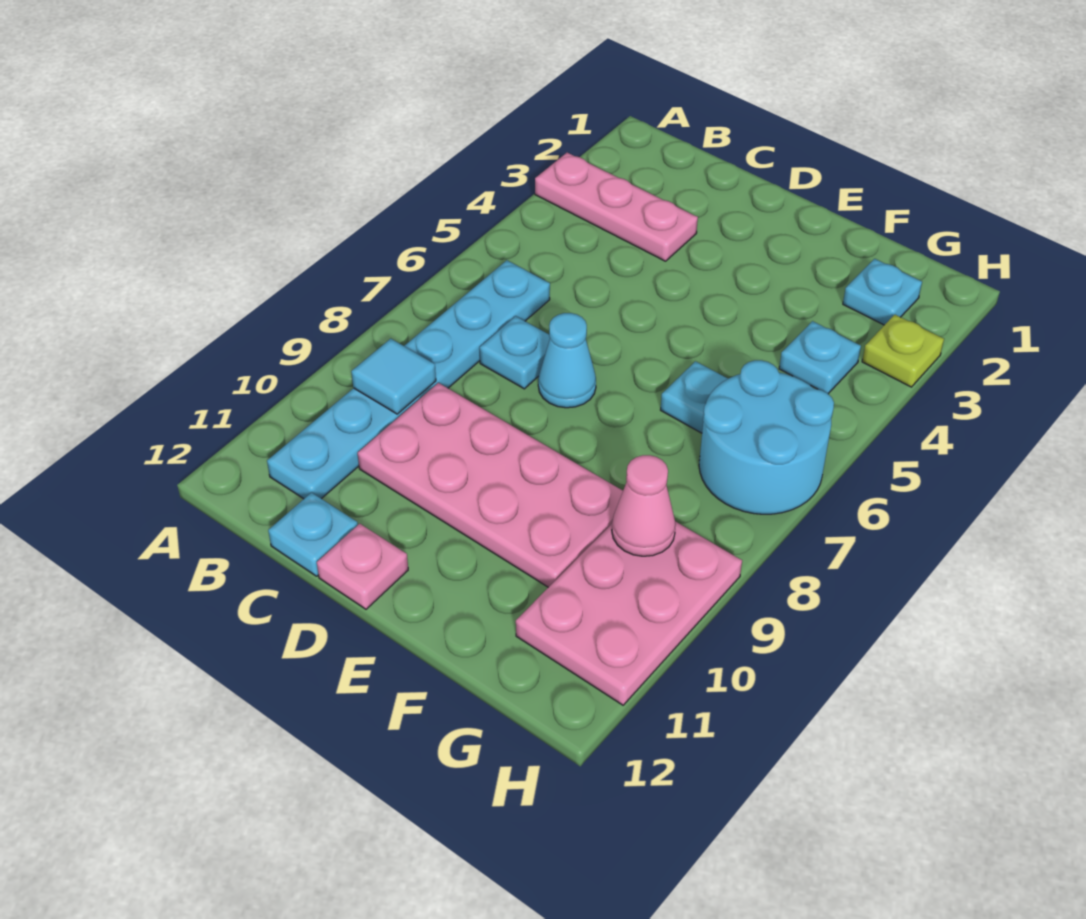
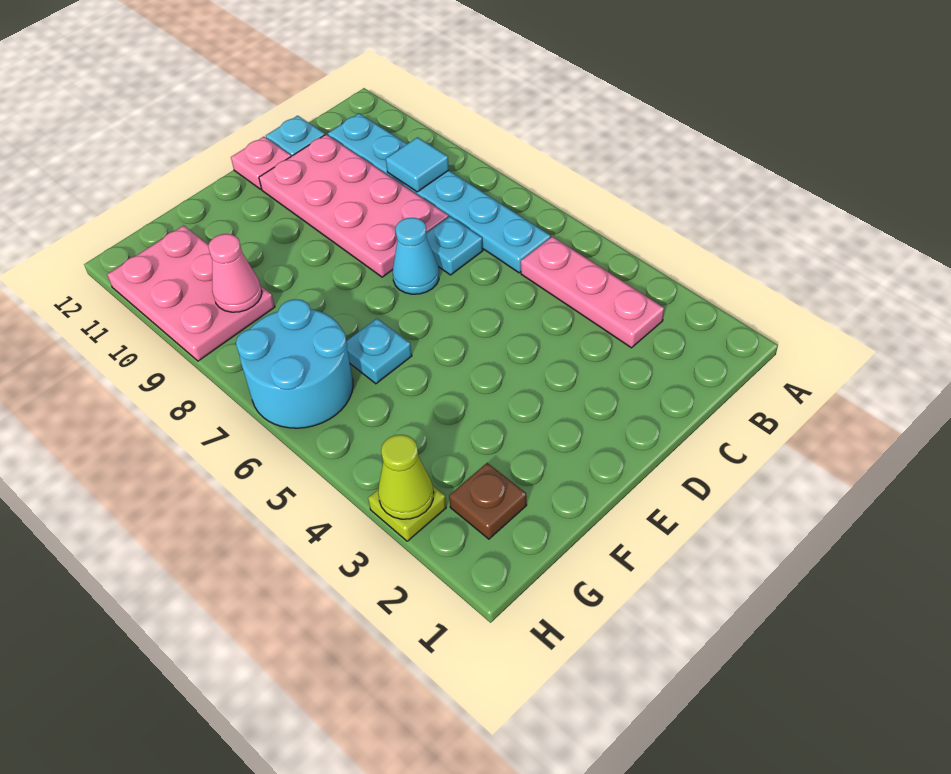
pink 1x3 plate [535,153,698,261] -> pink 1x3 plate turned to [521,237,664,348]
pink 2x4 plate [358,383,623,587] -> pink 2x4 plate turned to [259,135,449,277]
cyan 1x1 plate [843,259,922,325] -> brown 1x1 plate [449,463,527,539]
cyan 1x1 plate [779,321,861,394] -> none
none -> lime 1x1 cone [378,435,434,519]

